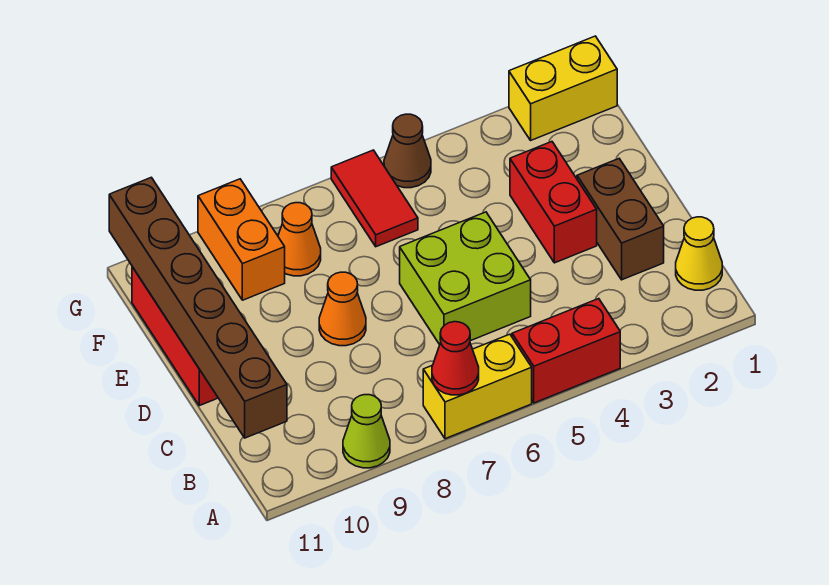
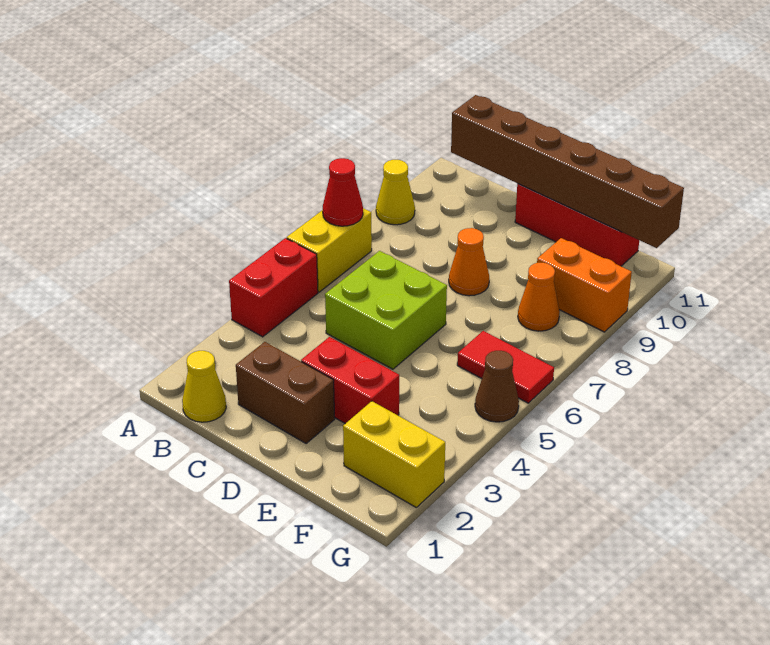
lime 1x1 cone [343,395,390,468] -> yellow 1x1 cone [376,160,415,225]
yellow 1x2 brick [509,36,617,140] -> yellow 1x2 brick turned to [343,401,445,507]

